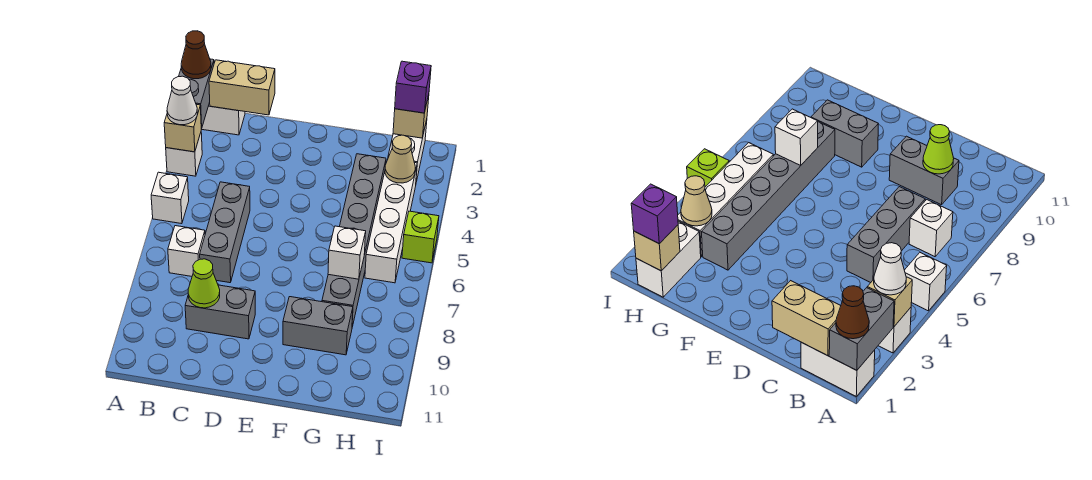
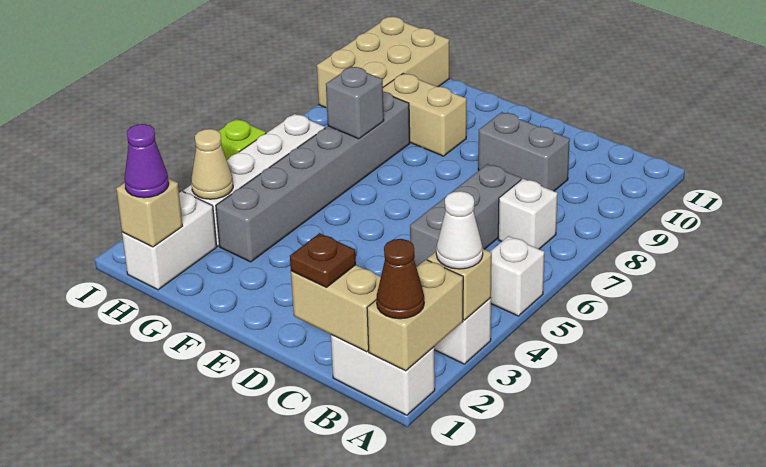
grey 1x2 brick [179,59,214,128] -> tan 1x2 brick [367,260,463,371]
none -> brown 1x1 plate [290,233,356,287]
lime 1x1 cone [188,259,220,308] -> none
grey 1x2 brick [283,297,353,355] -> tan 1x2 brick [383,74,467,156]
white 1x1 brick [328,226,366,279] -> grey 1x1 brick [326,67,384,139]
purple 1x1 brick [395,61,431,113] -> purple 1x1 cone [124,124,169,198]
none -> tan 2x3 brick [317,17,449,108]

